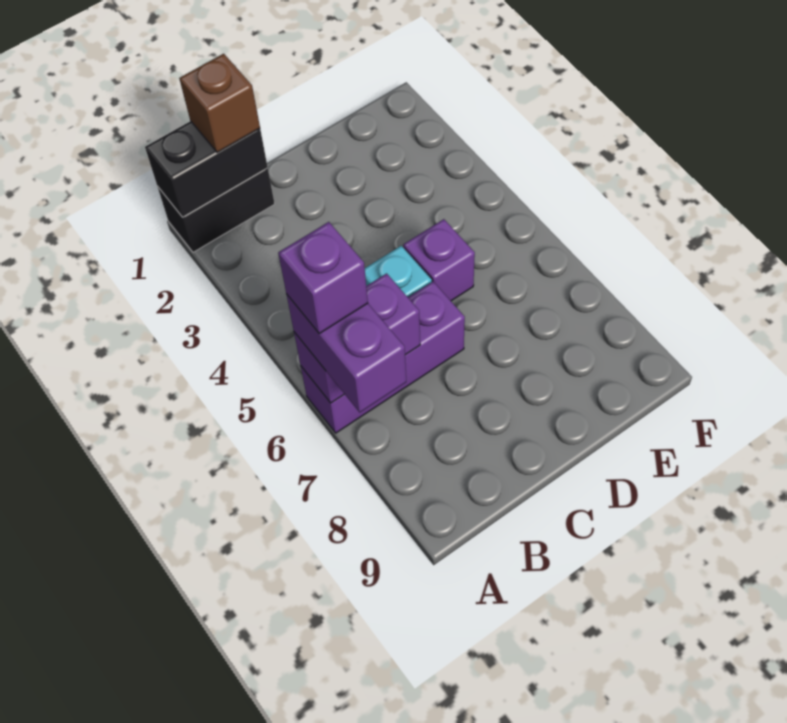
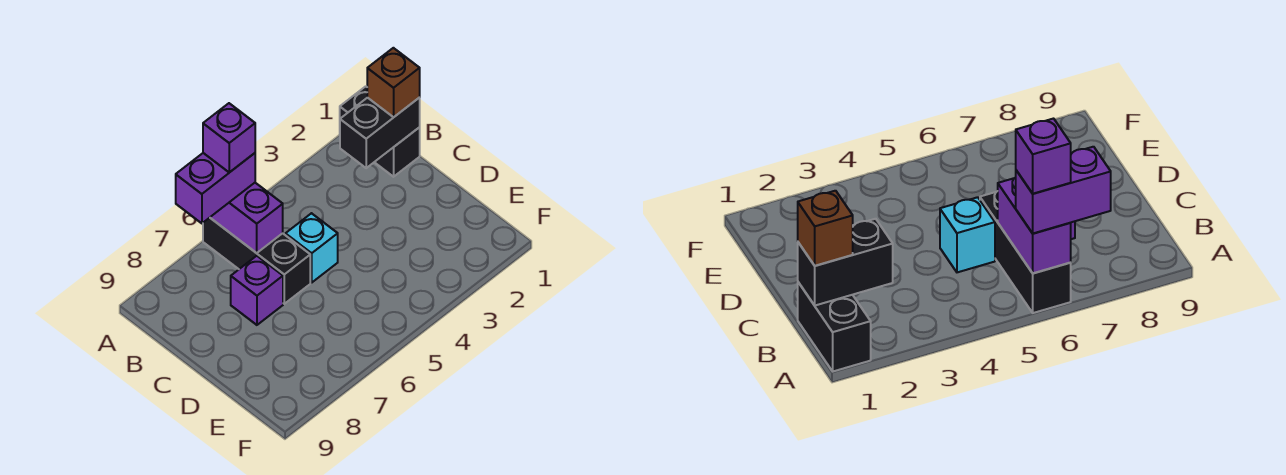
black 1x2 brick [145,121,268,217] -> black 1x2 brick turned to [340,98,420,168]
purple 1x3 brick [301,282,465,433] -> black 1x3 brick [203,218,310,304]
purple 1x1 brick [403,219,475,301] -> purple 1x1 brick moved to [231,256,283,325]

